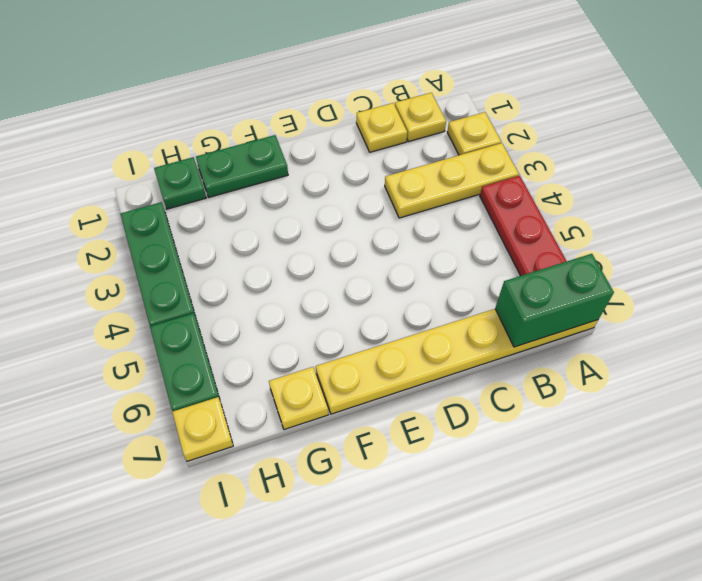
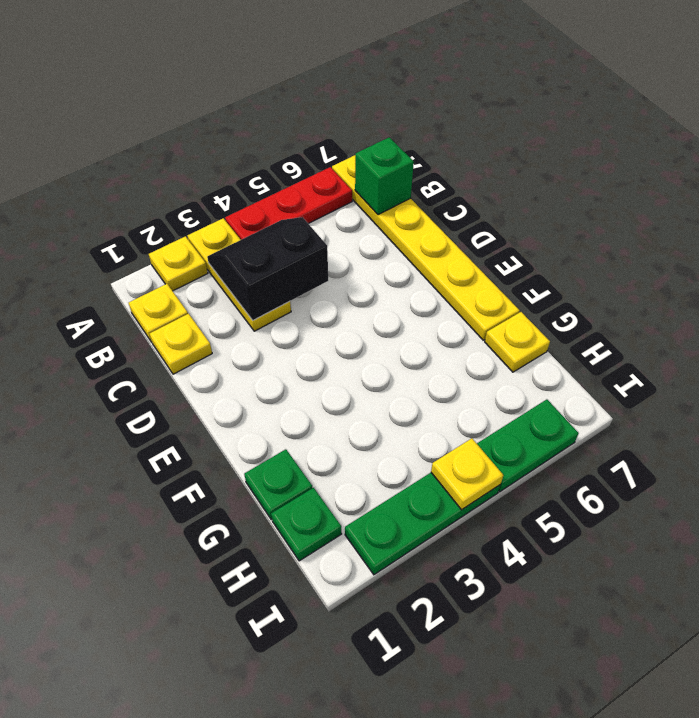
green 1x2 brick [495,254,614,347] -> green 1x1 brick [355,137,414,215]
none -> black 2x2 slope [207,217,328,320]
green 1x2 plate [196,135,288,197] -> green 1x1 plate [244,449,312,520]
yellow 1x1 plate [172,397,233,461] -> yellow 1x1 plate moved to [431,438,503,510]

